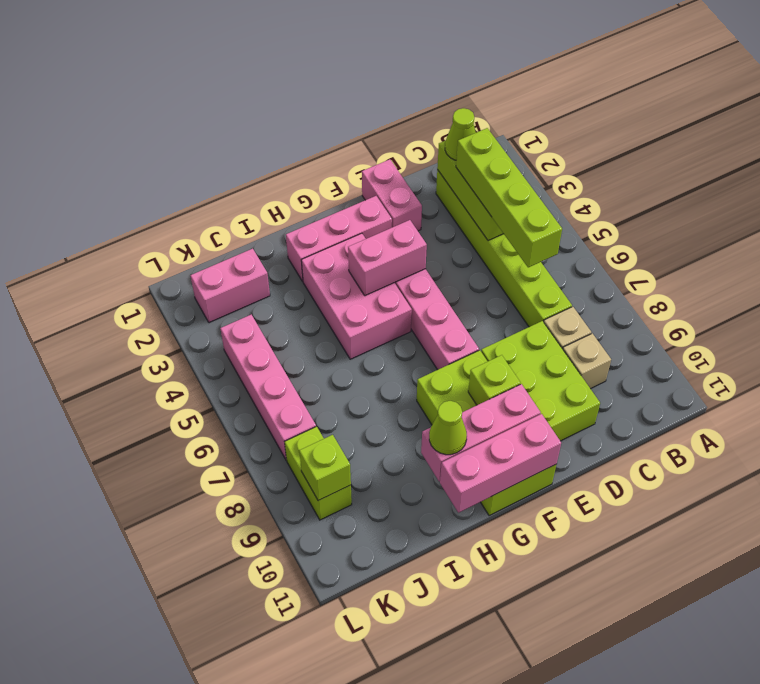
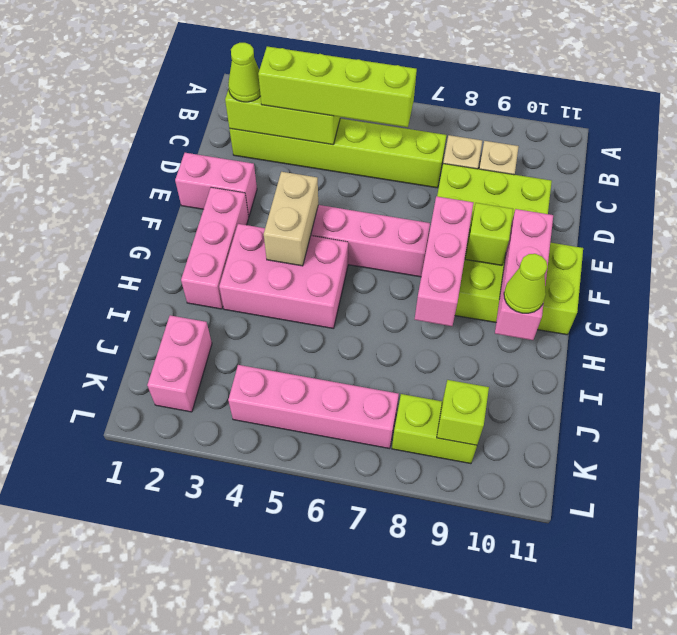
pink 1x2 brick [348,220,427,296] -> tan 1x2 brick [264,172,318,266]
pink 1x3 brick [440,414,561,513] -> pink 1x3 brick moved to [414,196,473,326]

